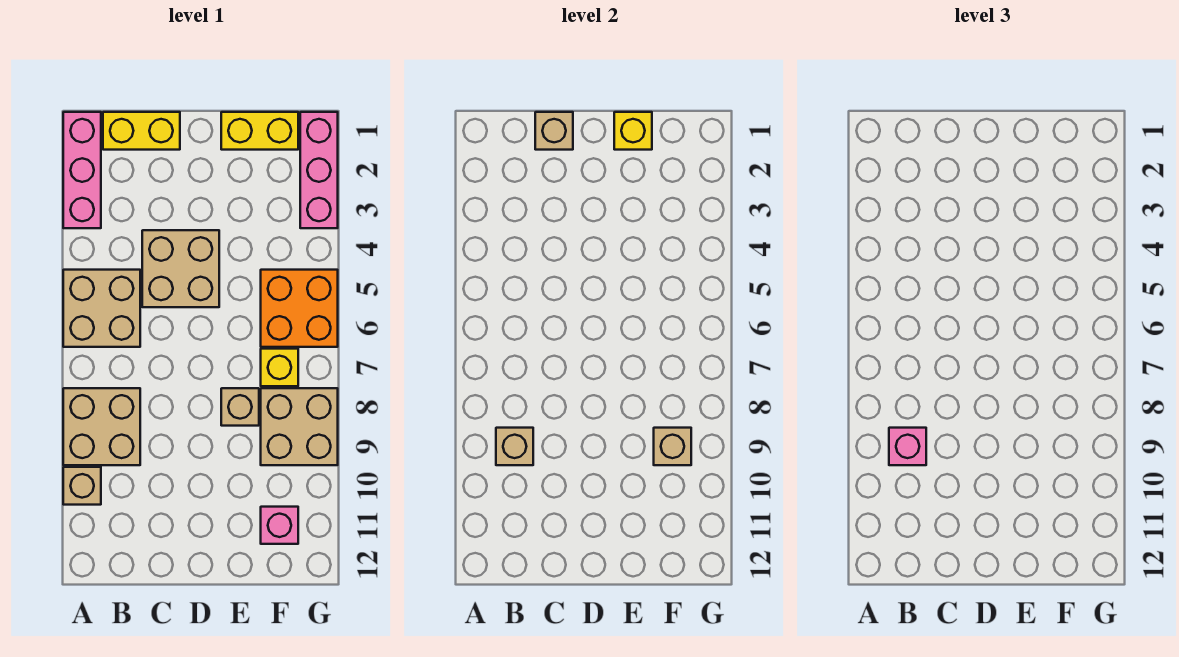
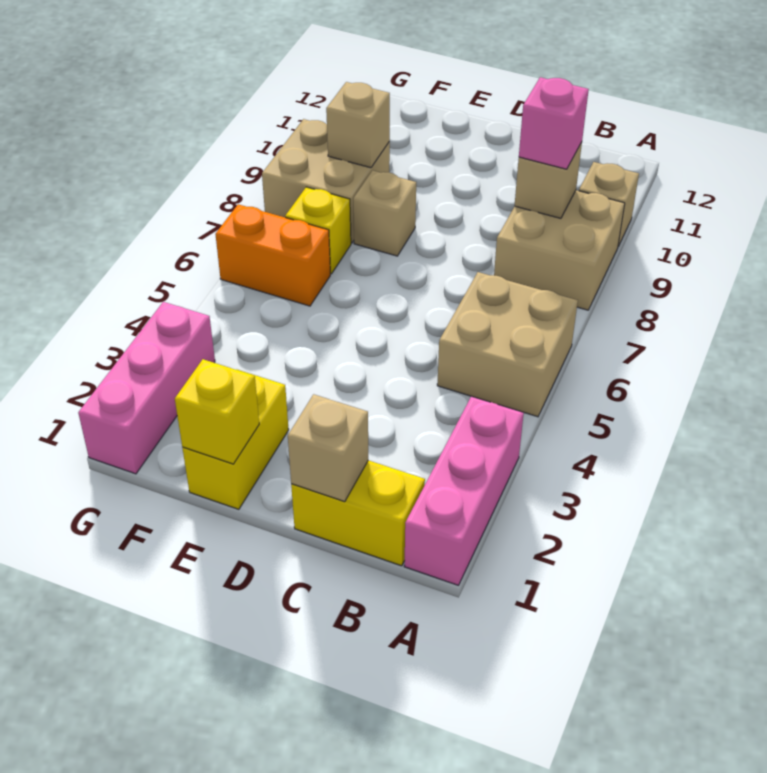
tan 2x2 brick [142,230,219,307] -> none
yellow 1x2 brick [221,112,298,150] -> yellow 1x2 brick turned to [182,369,289,509]
orange 2x2 brick [261,270,338,347] -> orange 1x2 brick [215,204,330,306]
pink 1x1 brick [261,507,298,544] -> none

